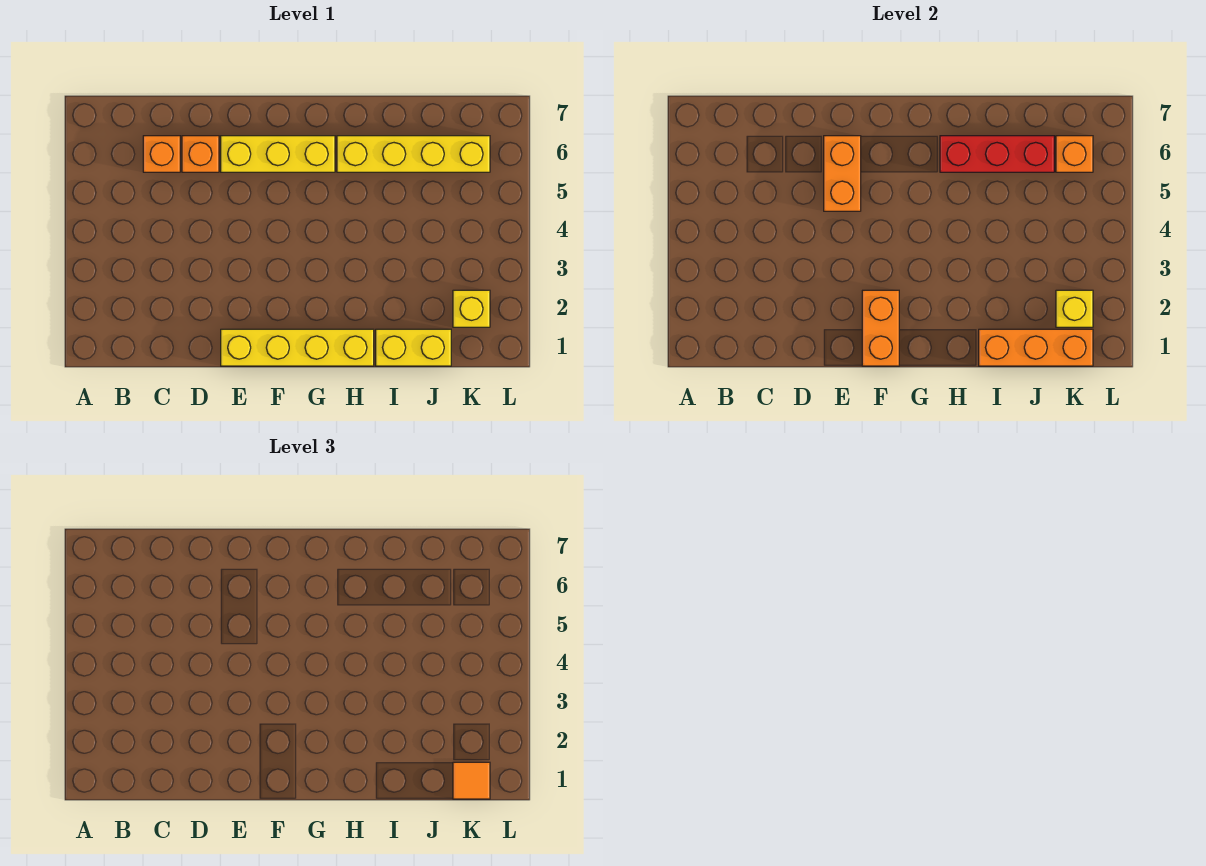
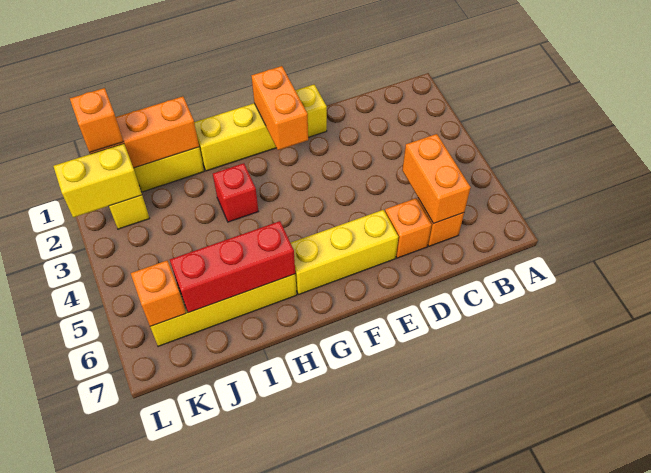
orange 1x2 brick [824,136,861,211] -> orange 1x2 brick moved to [402,134,471,224]
none -> red 1x1 brick [213,163,259,222]
orange 1x1 tile [453,762,490,799] -> orange 1x1 brick [70,88,124,153]
yellow 1x1 brick [1056,290,1093,327] -> yellow 1x2 brick [53,144,142,218]

